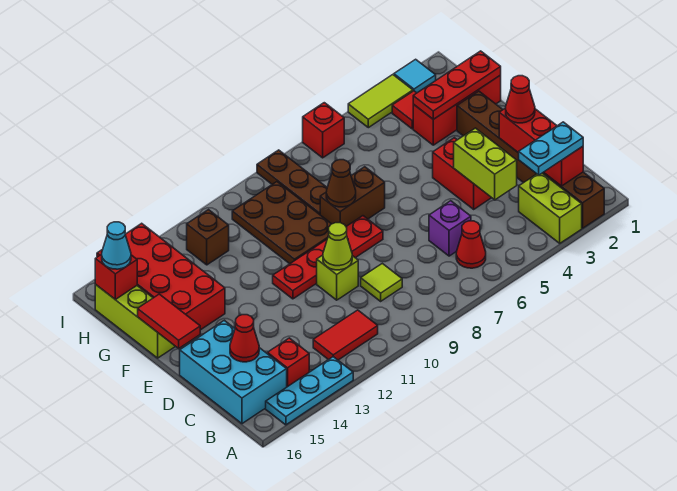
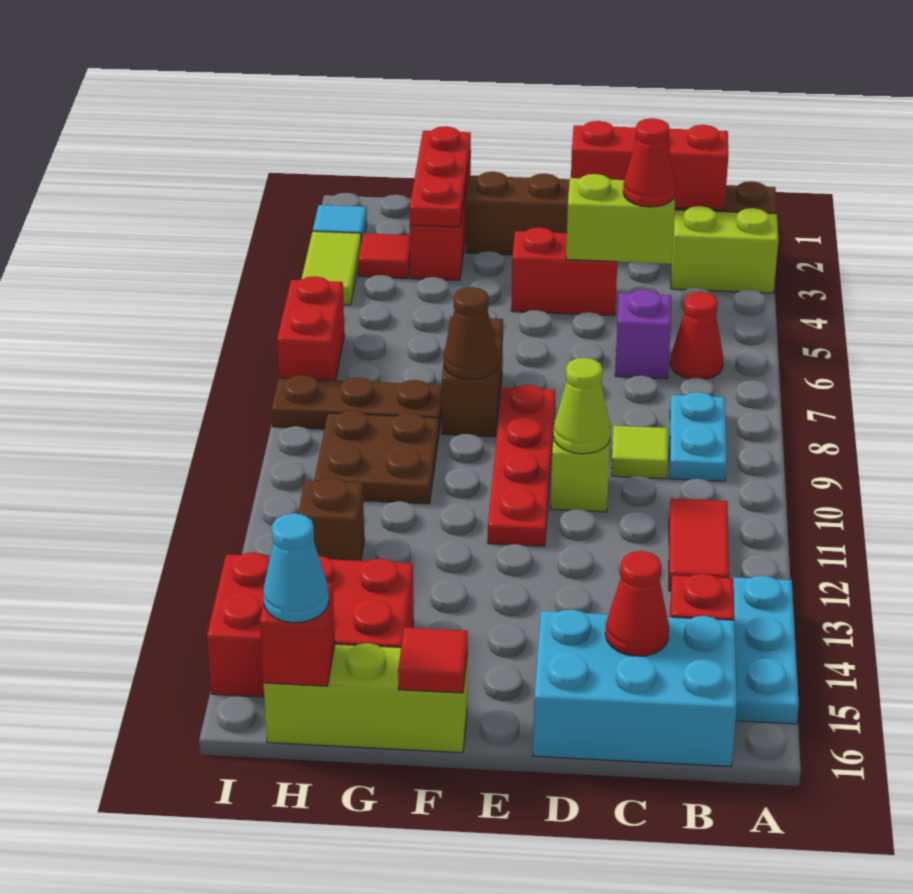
cyan 1x2 plate [519,122,583,175] -> cyan 1x2 plate moved to [669,392,727,481]
red 1x1 cone [506,76,535,123] -> red 1x1 cone moved to [623,118,676,207]
red 1x2 tile [138,294,200,348] -> red 1x1 tile [398,627,468,693]
brown 2x3 plate [232,182,331,264] -> brown 2x2 plate [314,410,439,504]
red 2x4 brick [97,223,225,330] -> red 2x3 brick [207,552,414,697]
red 1x1 brick [303,103,344,158] -> red 1x2 brick [277,276,345,380]

